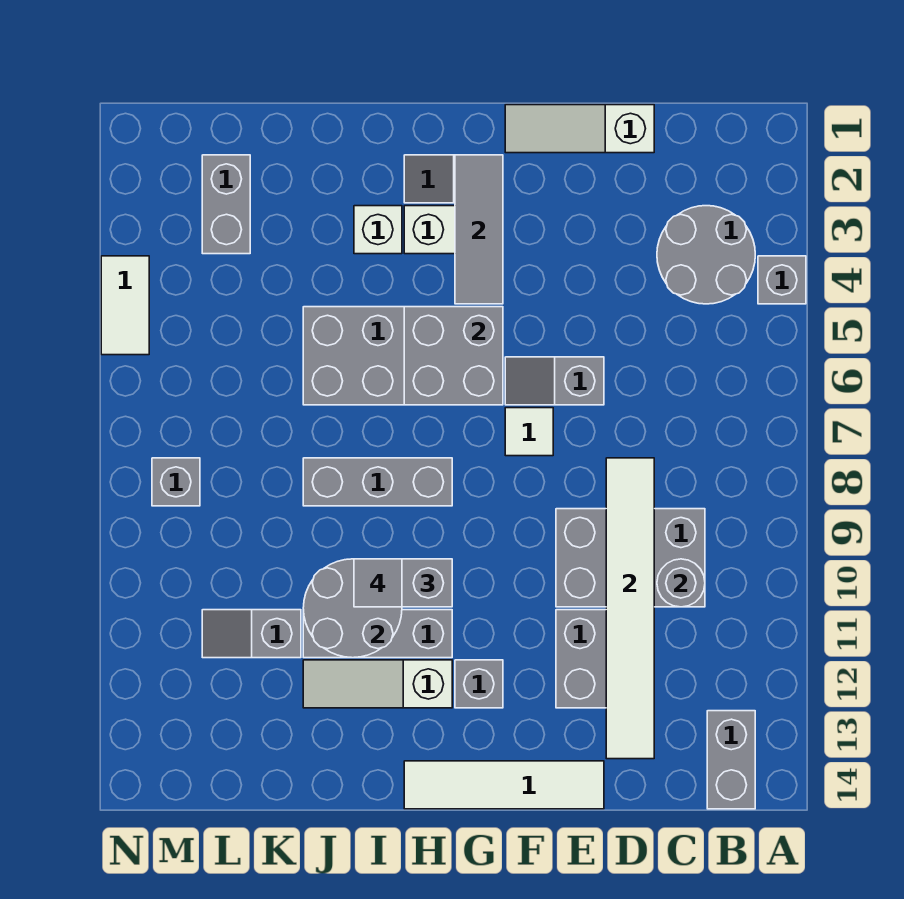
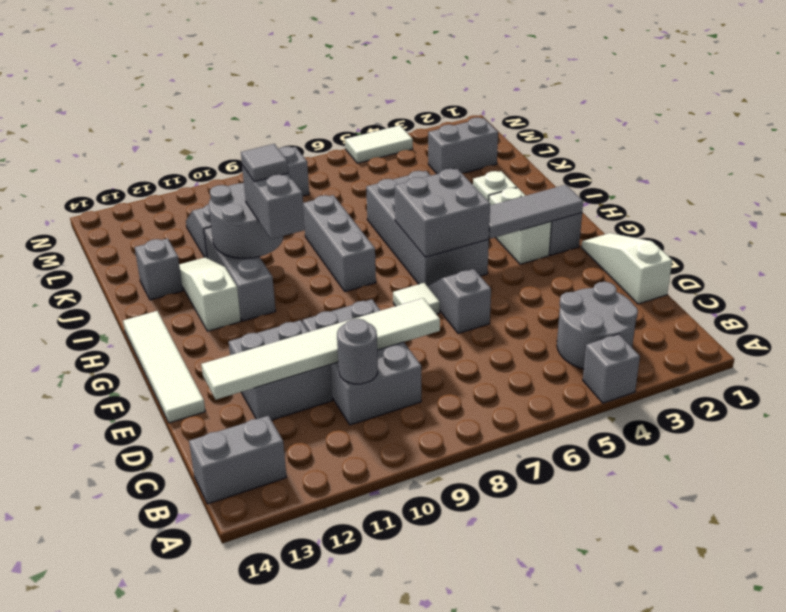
grey 1x1 brick [455,660,503,708] -> grey 1x1 brick moved to [135,238,183,300]

